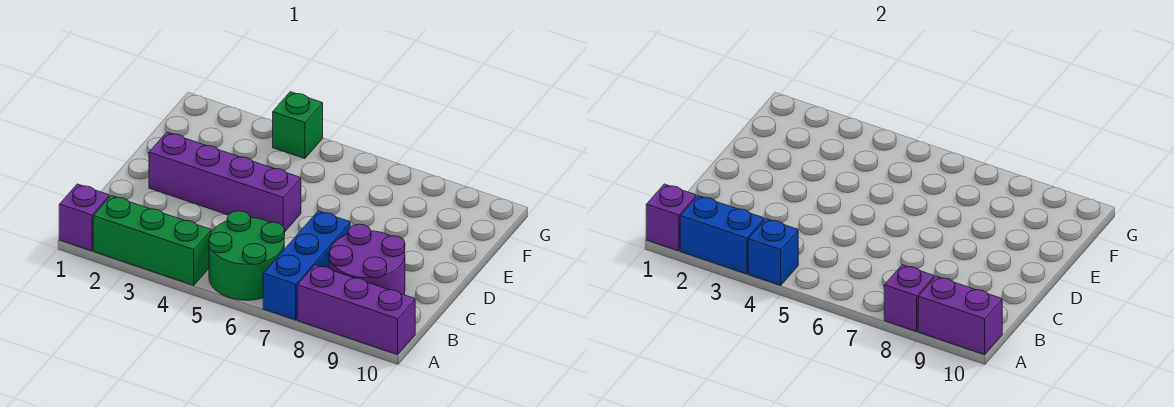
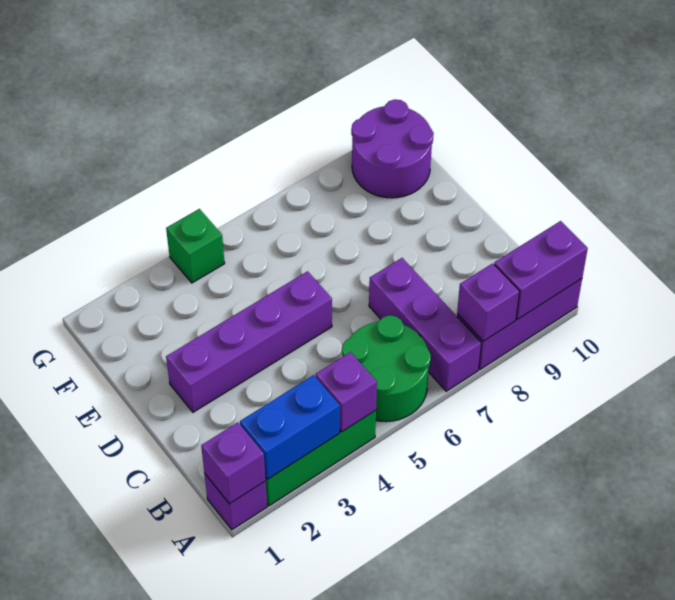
blue 1x1 brick [748,219,798,285] -> purple 1x1 brick [316,352,377,432]
blue 1x3 brick [263,211,350,320] -> purple 1x3 brick [369,258,481,391]
purple 2x2 round brick [329,224,405,295] -> purple 2x2 round brick moved to [351,100,434,198]

